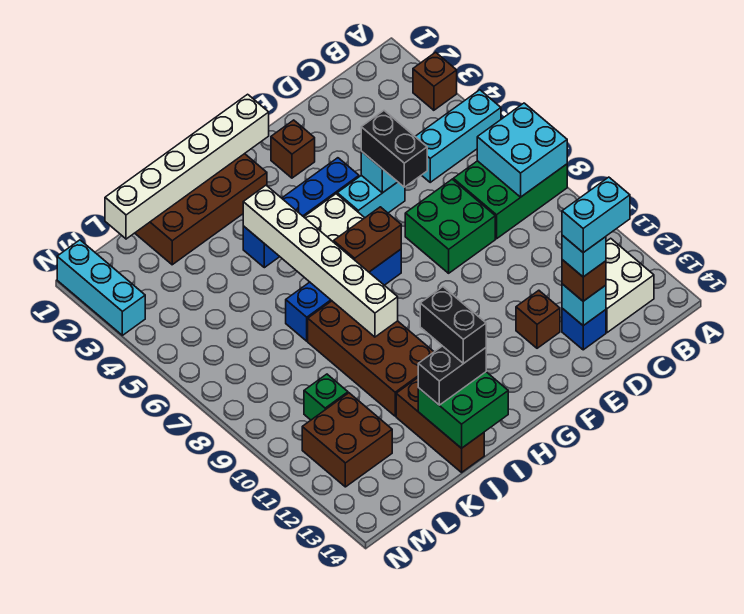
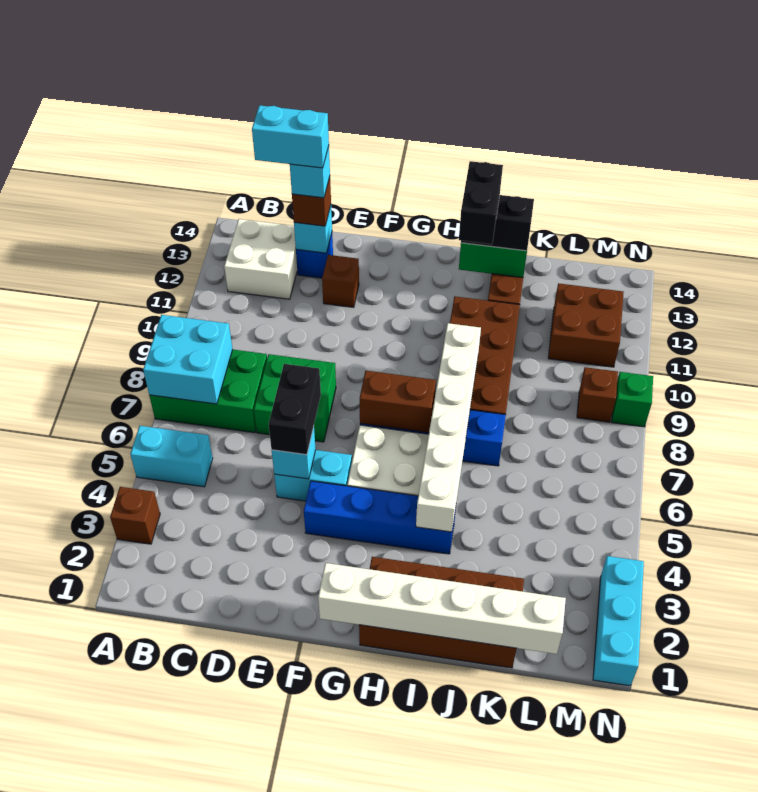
cyan 1x3 brick [415,90,501,182] -> cyan 1x2 brick [130,426,213,487]
brown 1x1 brick [271,120,315,178] -> brown 1x1 brick moved to [577,367,618,422]
green 1x1 brick [304,374,348,420] -> green 1x1 brick moved to [612,372,653,427]

